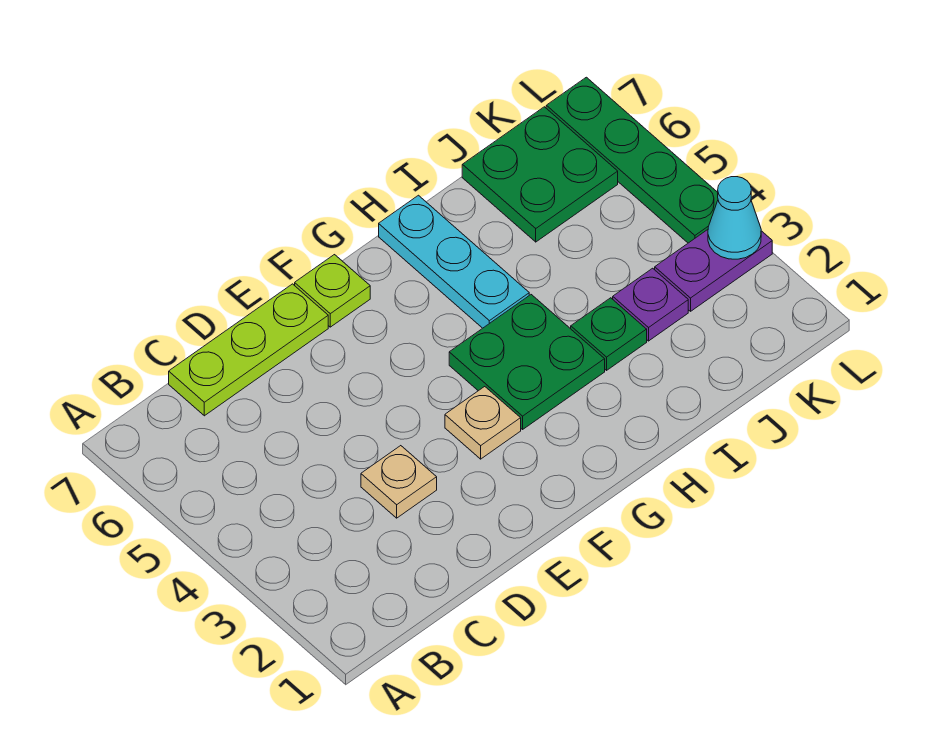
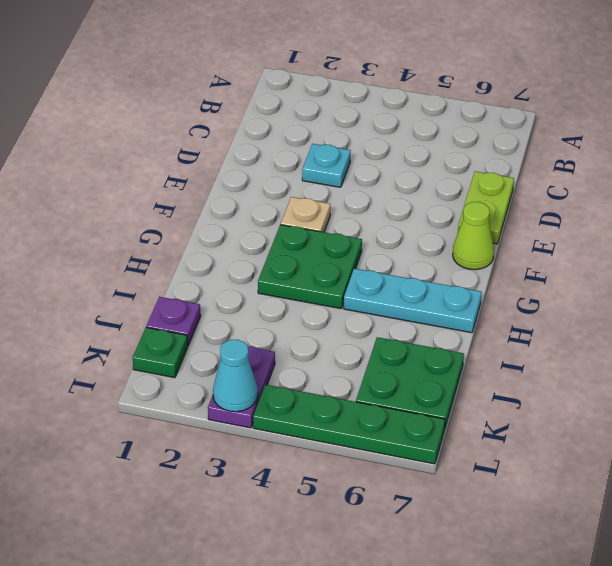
lime 1x3 plate [169,284,328,416] -> lime 1x2 plate [458,171,514,244]
tan 1x1 plate [361,446,437,518] -> cyan 1x1 plate [302,144,351,187]
lime 1x1 plate [295,255,370,327] -> lime 1x1 cone [453,202,494,270]
green 1x1 plate [571,298,647,370] -> green 1x1 plate moved to [133,327,188,378]
purple 1x1 plate [613,268,688,341] -> purple 1x1 plate moved to [146,297,201,345]

